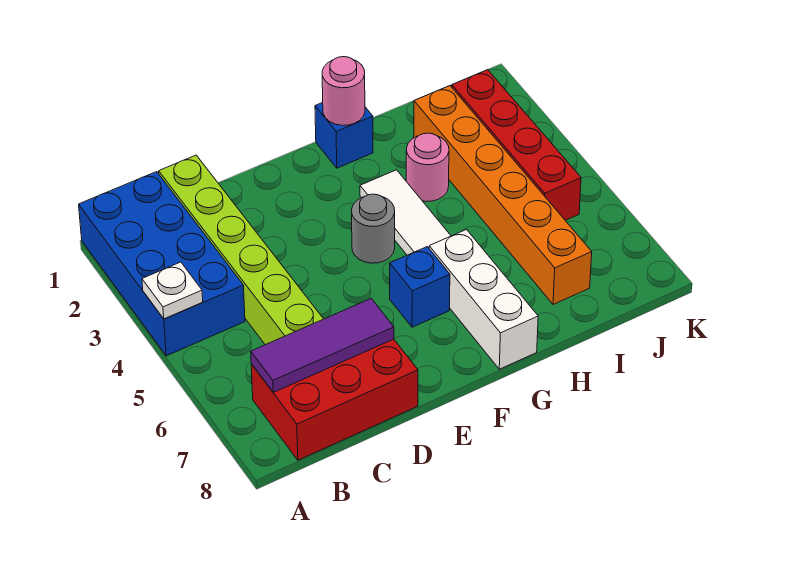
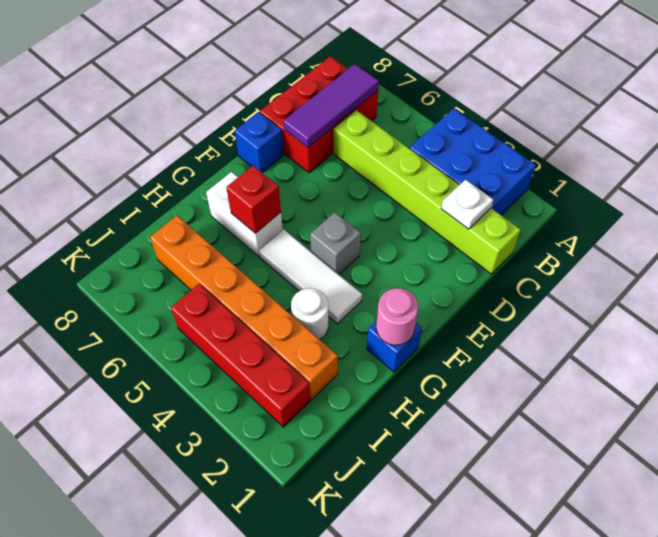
blue 2x4 brick [79,172,245,356] -> blue 2x3 brick [409,109,536,215]
white 1x1 plate [142,262,203,319] -> white 1x1 plate moved to [441,180,493,229]
grey 1x1 round brick [352,194,395,263] -> grey 1x1 brick [310,213,361,274]
blue 1x1 brick [390,247,450,327] -> blue 1x1 brick moved to [235,112,284,173]
white 1x3 brick [429,230,538,369] -> white 1x2 brick [206,172,283,256]
none -> red 1x1 brick [226,166,281,233]
pink 1x1 round brick [406,133,449,202] -> white 1x1 round brick [291,288,329,340]

